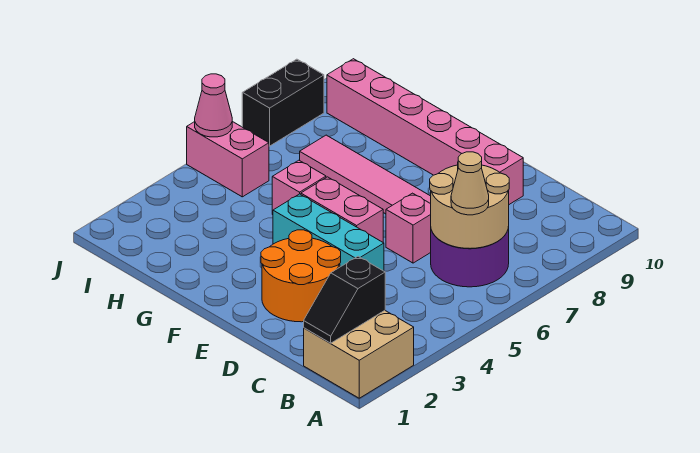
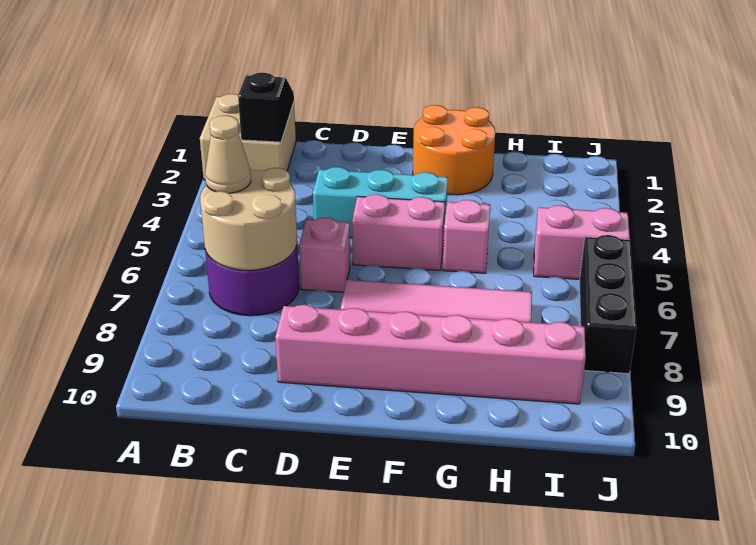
orange 2x2 round brick [261,230,341,322] -> orange 2x2 round brick moved to [413,105,495,195]
pink 1x1 cone [195,74,232,137] -> none
black 1x2 brick [242,59,324,146] -> black 1x3 brick [580,235,636,374]

